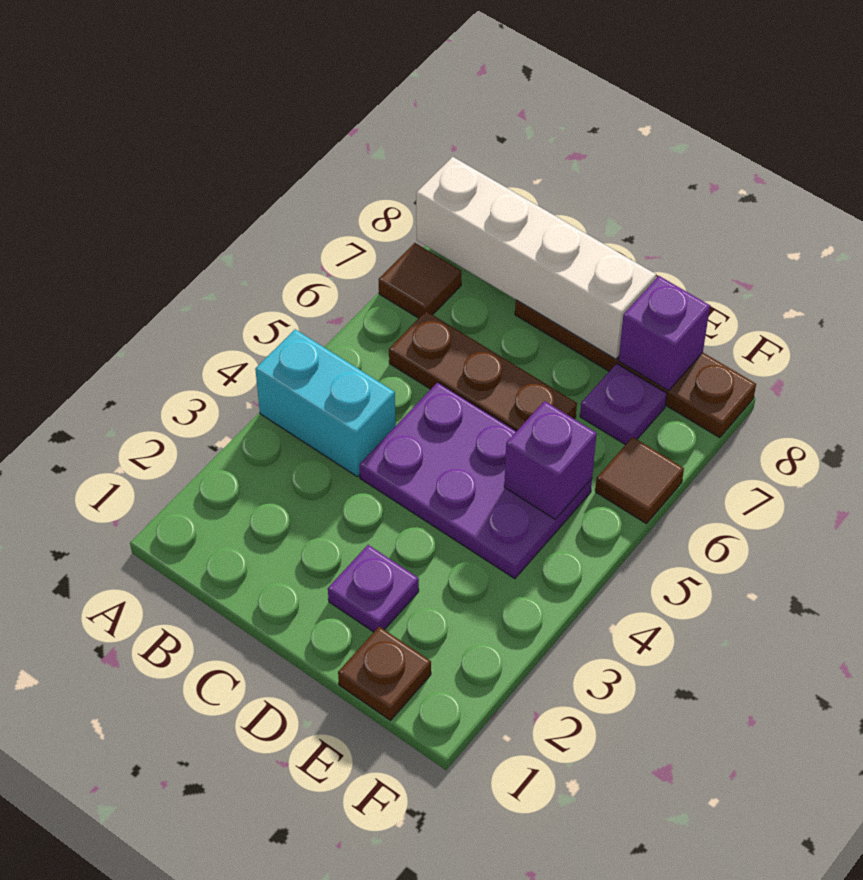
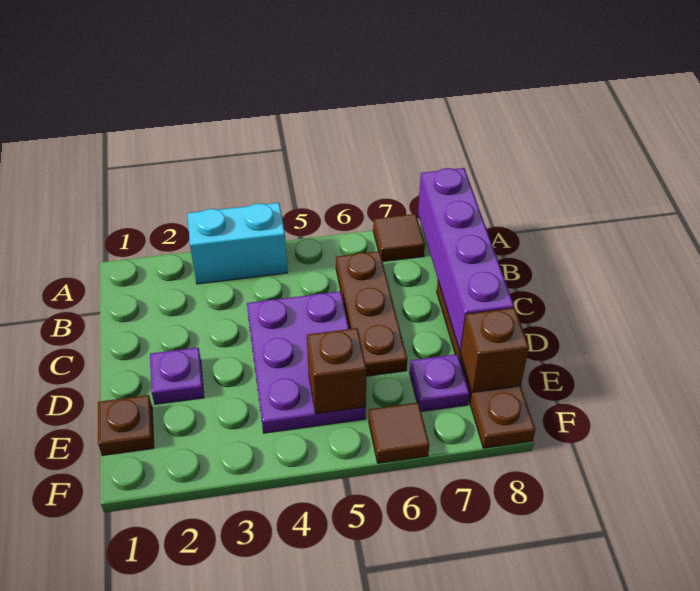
cyan 1x2 brick [255,329,396,477] -> cyan 1x2 brick turned to [187,203,288,284]
white 1x4 brick [416,157,656,359] -> purple 1x4 brick [418,168,514,351]
purple 1x1 brick [504,401,597,519] -> brown 1x1 brick [307,328,367,414]
purple 1x1 brick [618,276,710,391] -> brown 1x1 brick [460,308,529,392]

